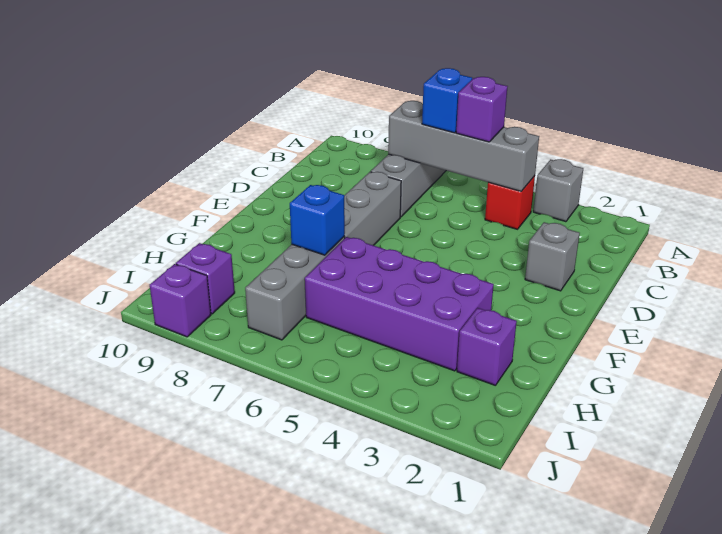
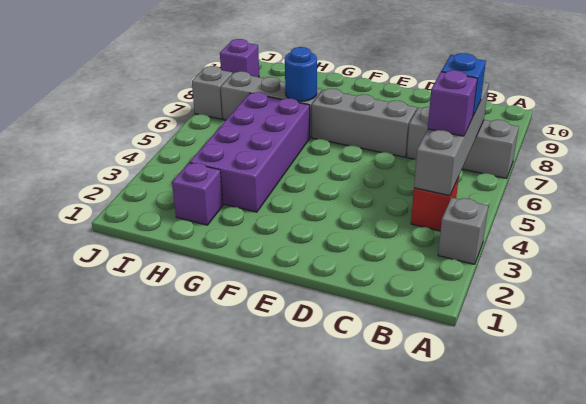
grey 1x1 brick [525,222,580,291] -> grey 1x1 brick moved to [192,66,232,119]
blue 1x1 brick [290,185,345,255] -> blue 1x1 round brick [285,47,317,101]
purple 1x1 brick [176,243,235,314] -> none

